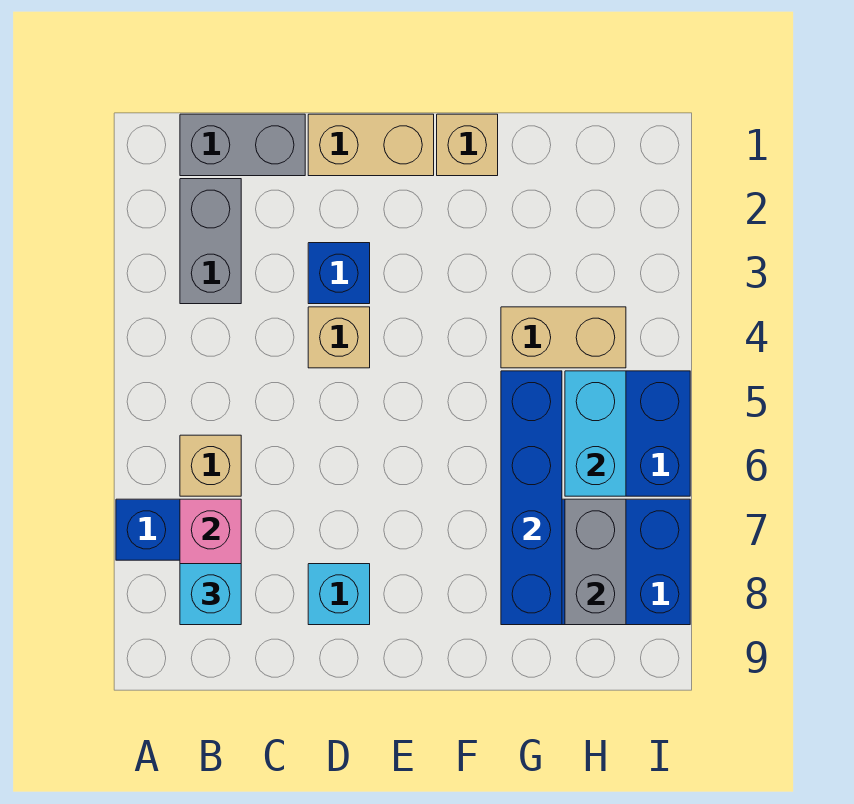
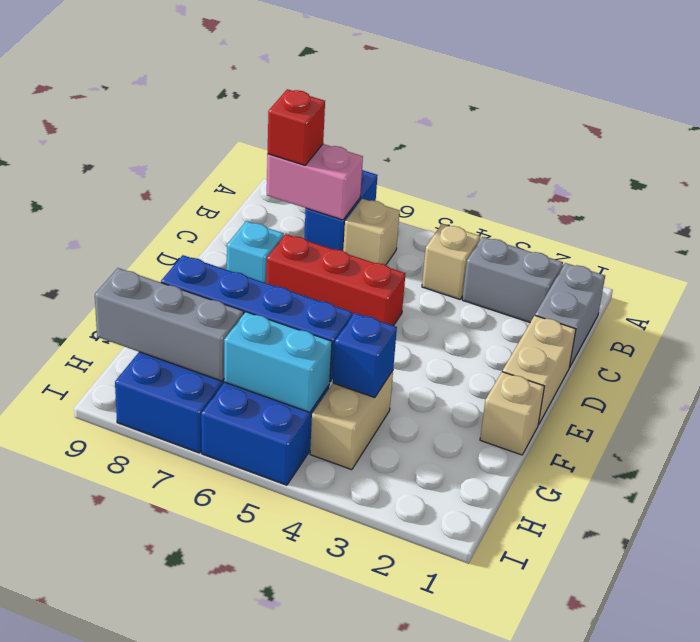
cyan 1x1 brick [180,564,241,625] -> red 1x1 brick [268,89,325,165]
blue 1x1 brick [308,243,370,304] -> blue 1x1 brick moved to [333,313,397,398]
tan 1x1 brick [308,307,370,368] -> tan 1x1 brick moved to [422,224,480,299]
none -> red 1x3 brick [266,234,405,326]
grey 1x2 brick [565,499,626,625] -> grey 1x3 brick [95,268,244,381]

